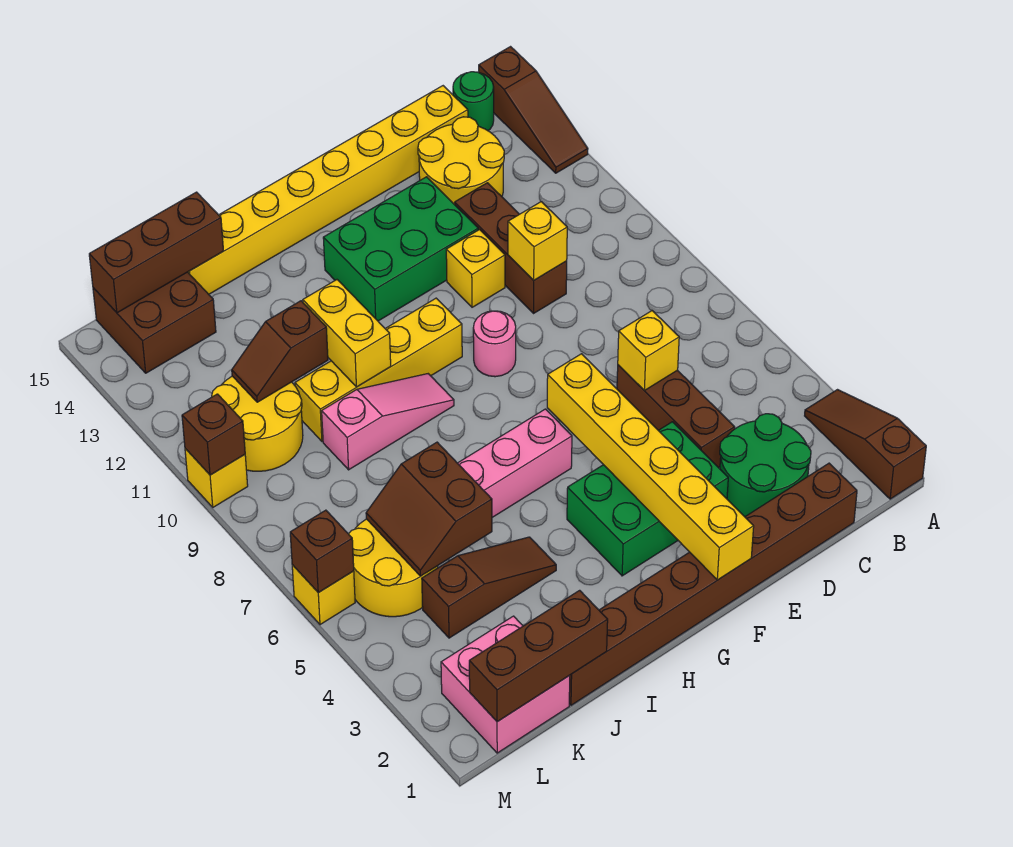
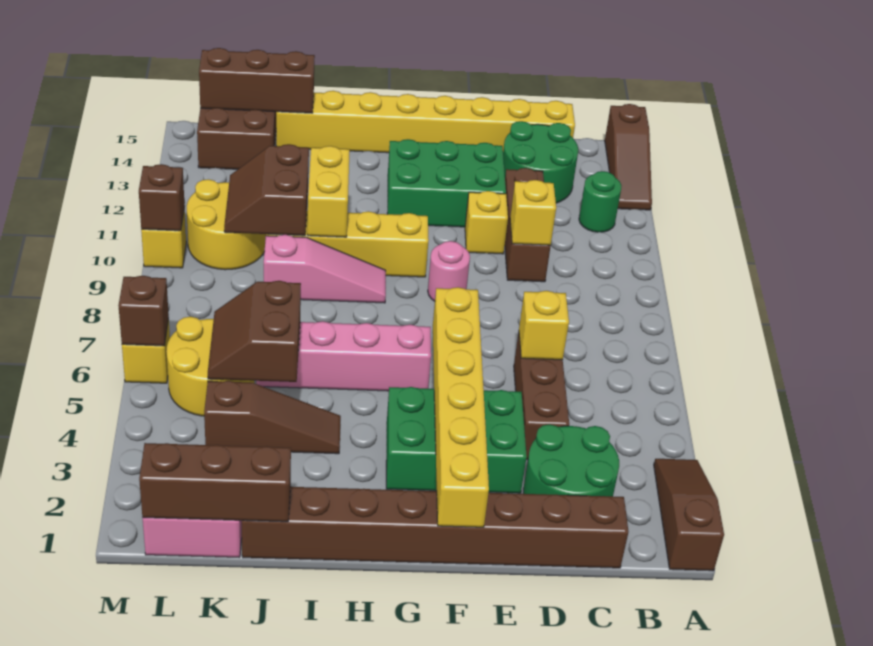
green 1x1 round brick [453,72,494,131] -> green 1x1 round brick moved to [579,171,621,232]
yellow 2x2 round brick [418,117,504,205] -> green 2x2 round brick [503,121,578,203]
brown 1x2 slope [232,301,328,402] -> brown 2x2 slope [224,144,309,236]

